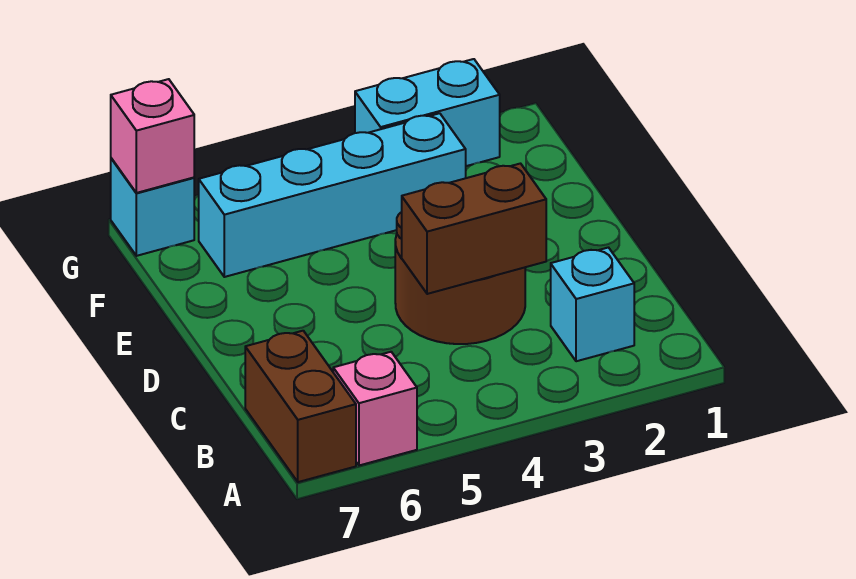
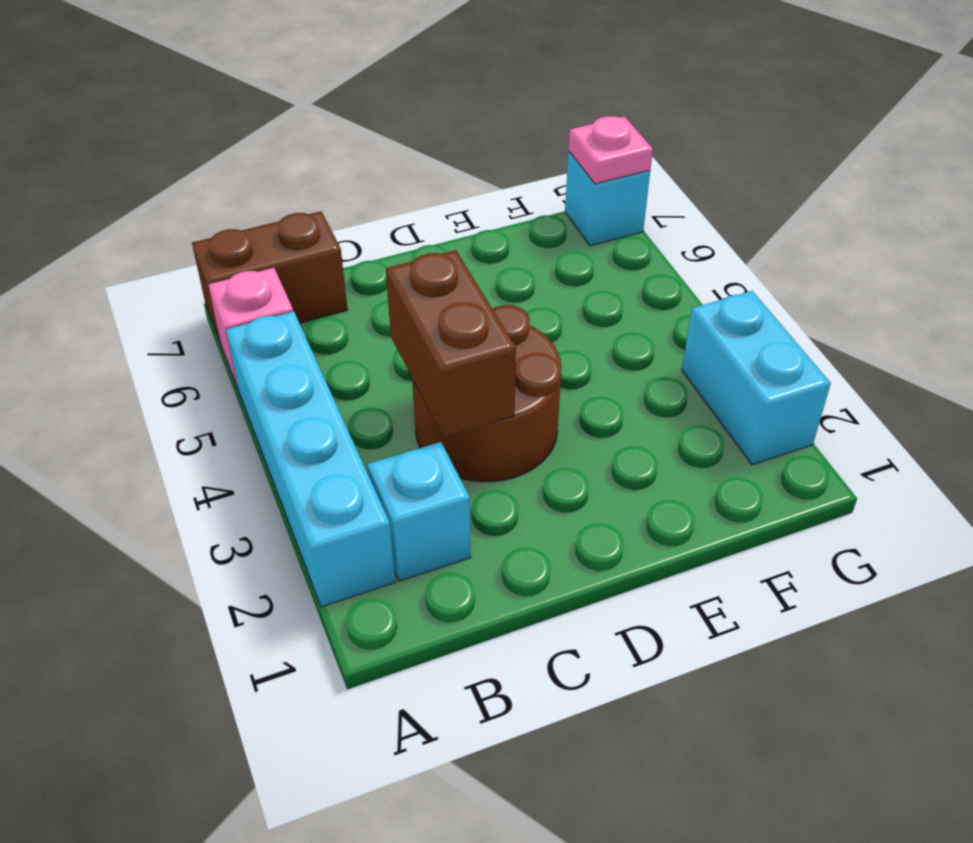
cyan 1x4 brick [199,113,466,277] -> cyan 1x4 brick moved to [226,311,395,607]
pink 1x1 brick [111,79,194,193] -> pink 1x1 plate [568,116,653,184]

